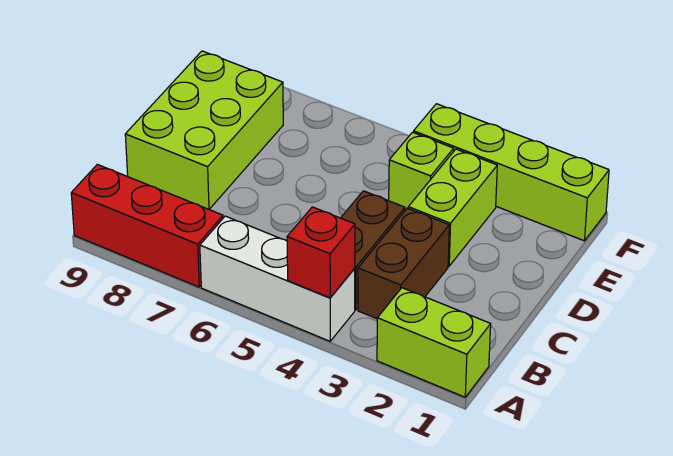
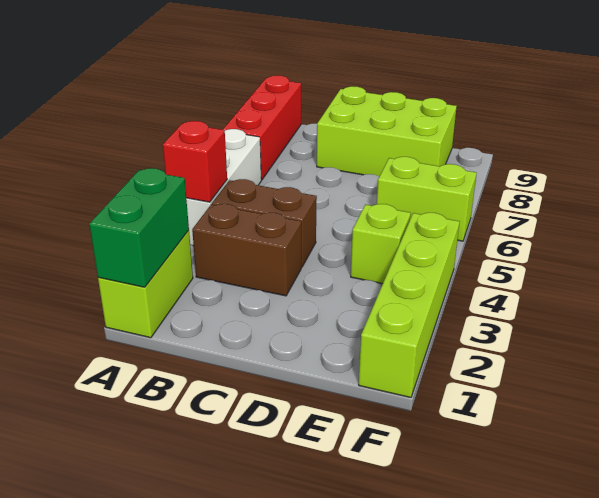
none -> green 1x2 brick [89,168,189,287]
lime 1x2 brick [408,149,497,266] -> lime 1x2 brick moved to [377,157,477,241]

